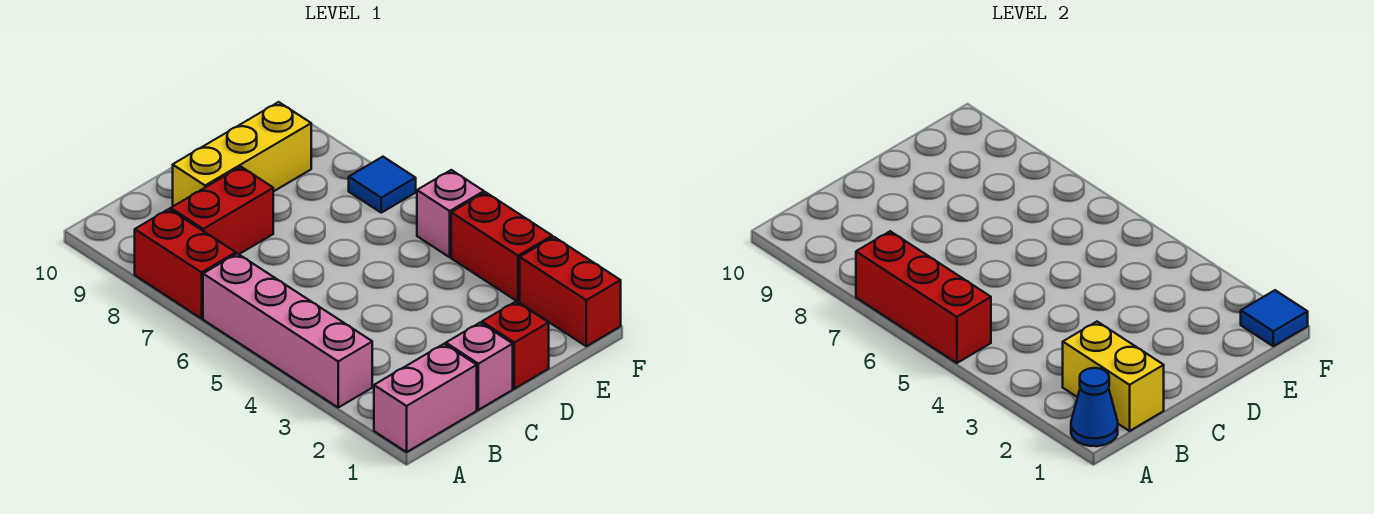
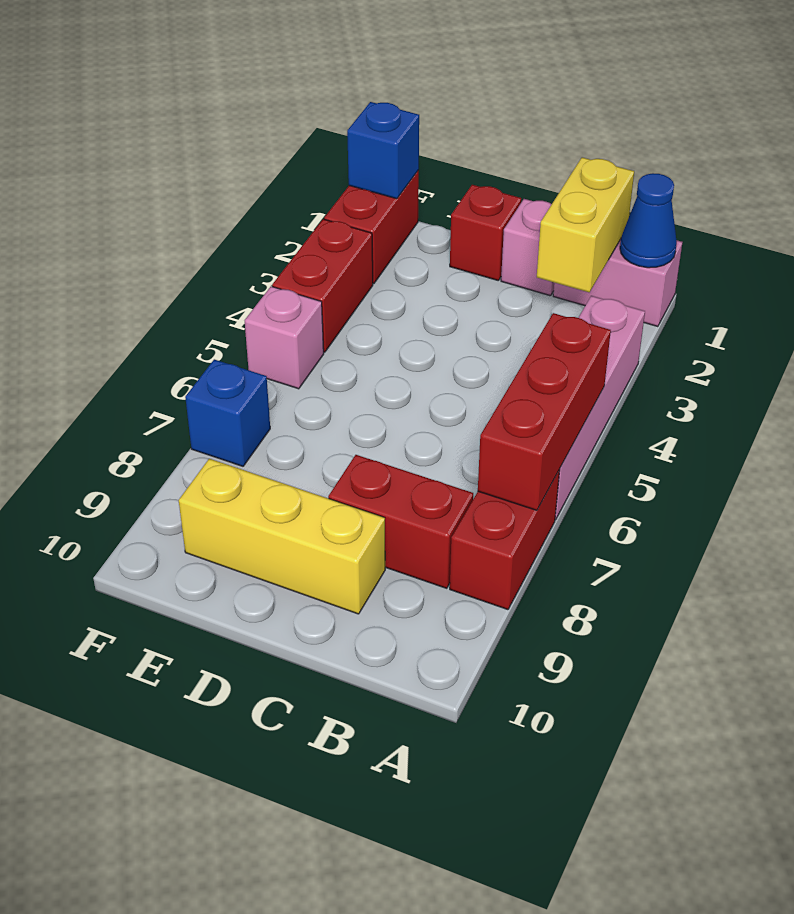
blue 1x1 tile [1241,290,1308,346] -> blue 1x1 brick [347,102,419,199]
blue 1x1 tile [349,157,416,213] -> blue 1x1 brick [185,359,270,466]

